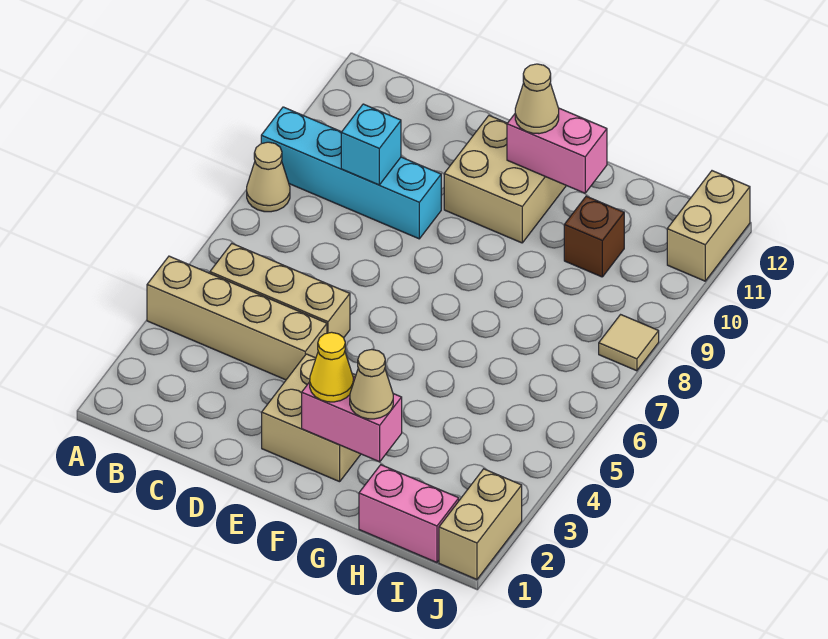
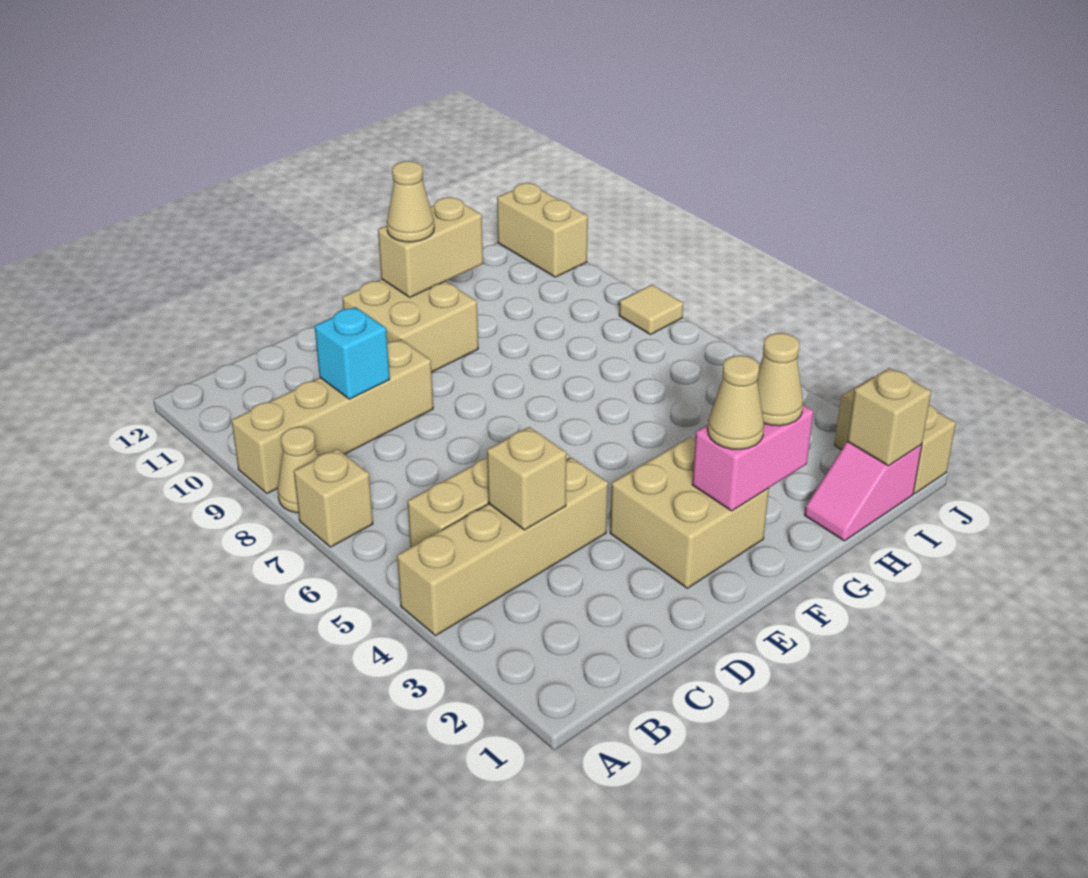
none -> tan 1x1 brick [294,449,373,547]
cyan 1x4 brick [261,107,441,239] -> tan 1x4 brick [231,339,433,494]
none -> tan 1x1 brick [487,427,566,530]
yellow 1x1 cone [310,332,353,402] -> tan 1x1 cone [708,355,764,449]
pink 1x2 brick [507,108,607,193] -> tan 1x2 brick [378,197,483,297]
pink 1x2 brick [359,465,459,562] -> pink 1x2 slope [804,442,922,541]
brown 1x1 brick [564,196,624,277] -> none
none -> tan 1x1 brick [847,368,931,466]

